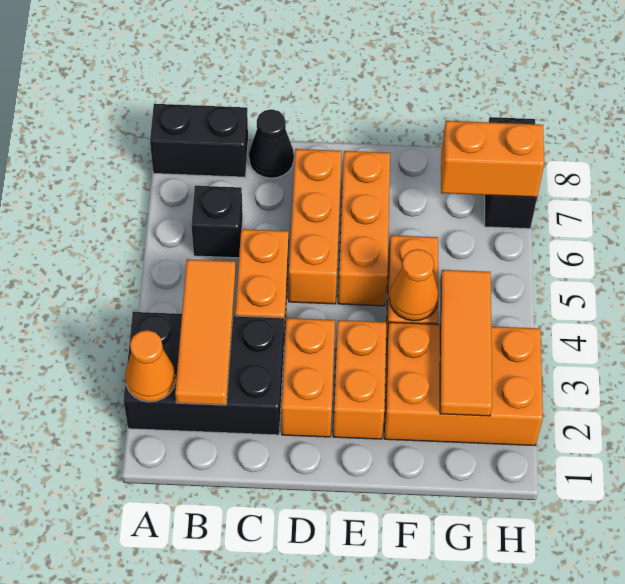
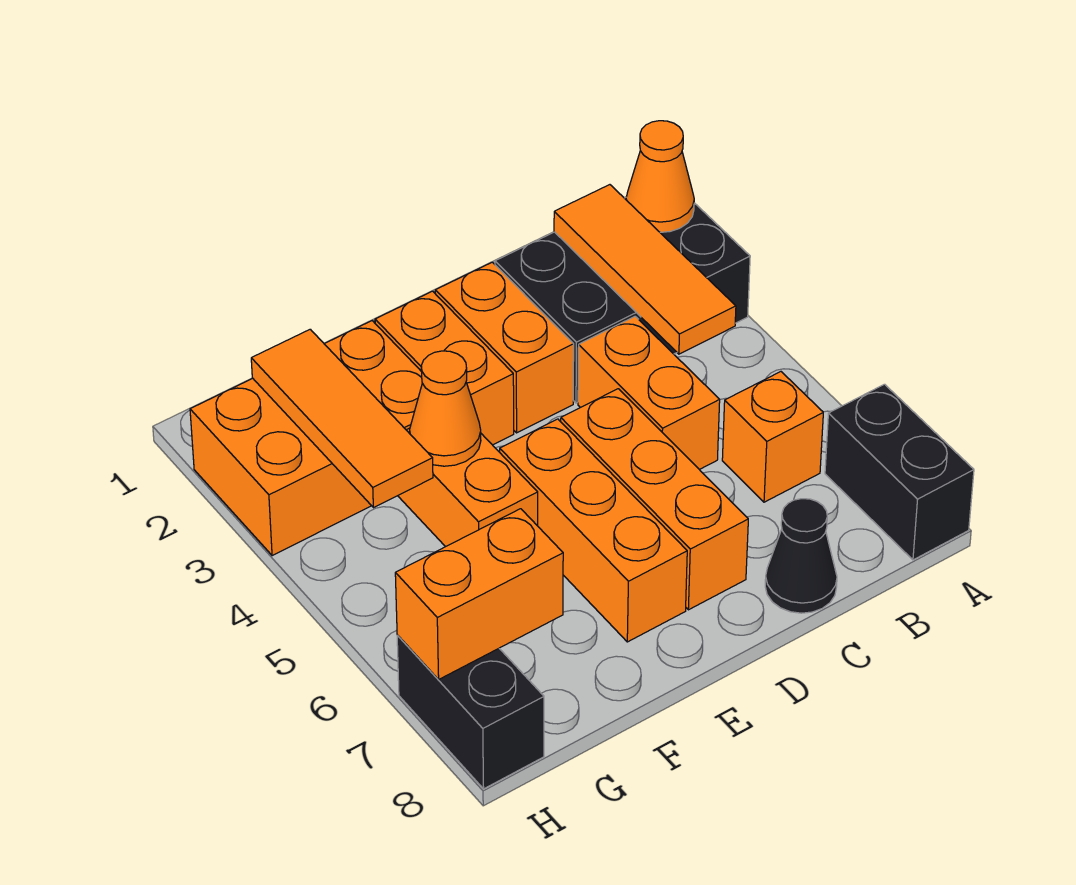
black 1x2 brick [150,104,248,177] -> black 1x2 brick turned to [825,384,974,560]
black 1x1 brick [191,186,243,258] -> orange 1x1 brick [722,372,823,502]

